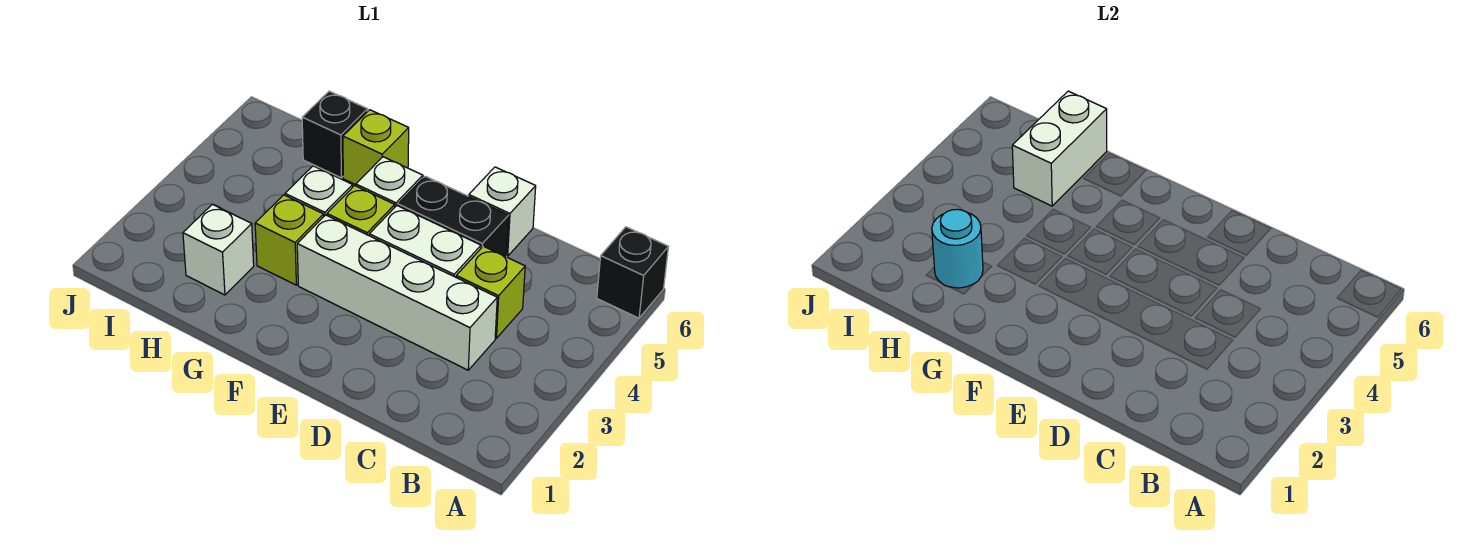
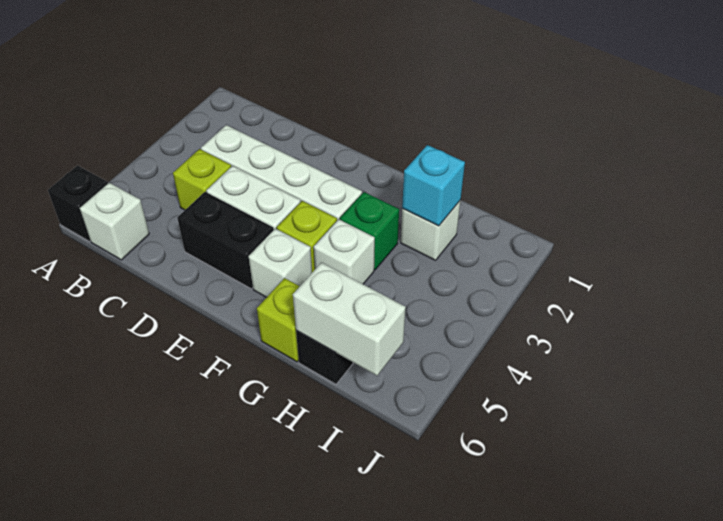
white 1x1 brick [469,167,536,256] -> white 1x1 brick moved to [80,183,149,260]
lime 1x1 brick [255,195,324,285] -> green 1x1 brick [340,192,399,270]
cyan 1x1 round brick [932,209,983,288] -> cyan 1x1 brick [402,145,465,226]
white 1x2 brick [1012,91,1107,206] -> white 1x2 brick turned to [293,262,406,376]

